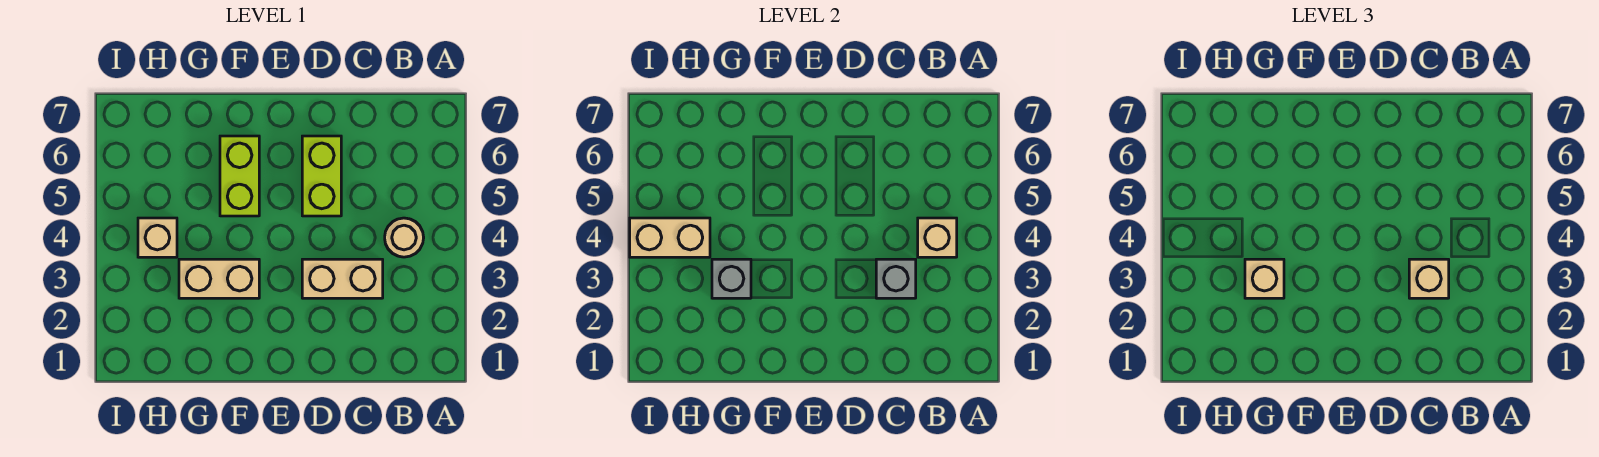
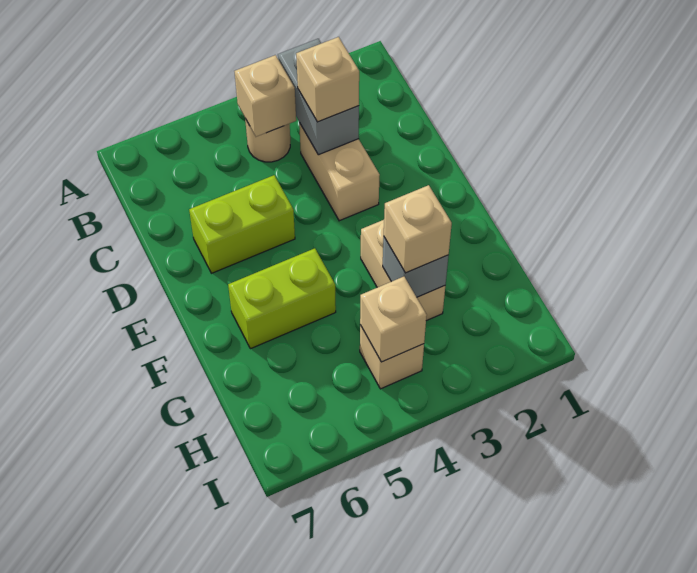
grey 1x1 brick [876,259,916,298] -> grey 1x2 brick [278,39,359,155]
tan 1x2 brick [630,218,710,257] -> tan 1x1 brick [360,277,427,362]

